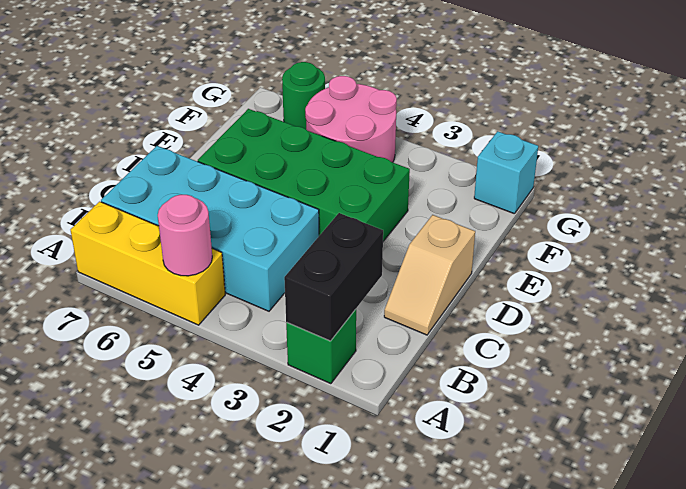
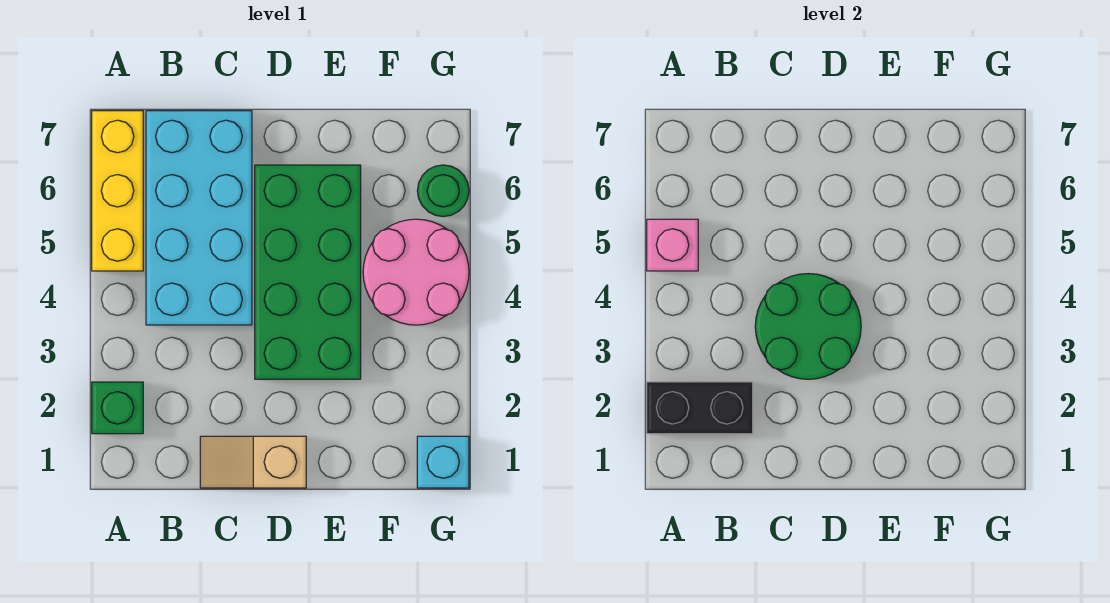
pink 1x1 round brick [158,195,212,276] -> pink 1x1 brick [647,219,698,271]
none -> green 2x2 round brick [755,274,861,379]

